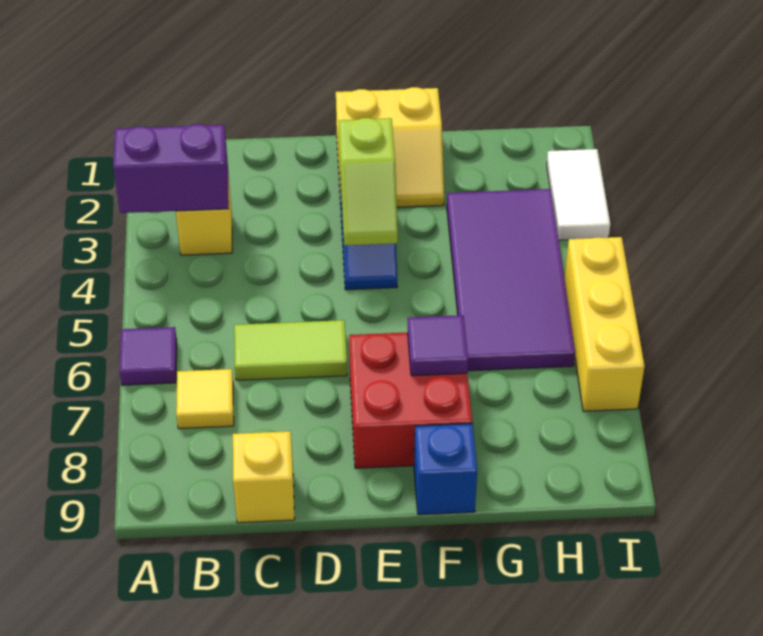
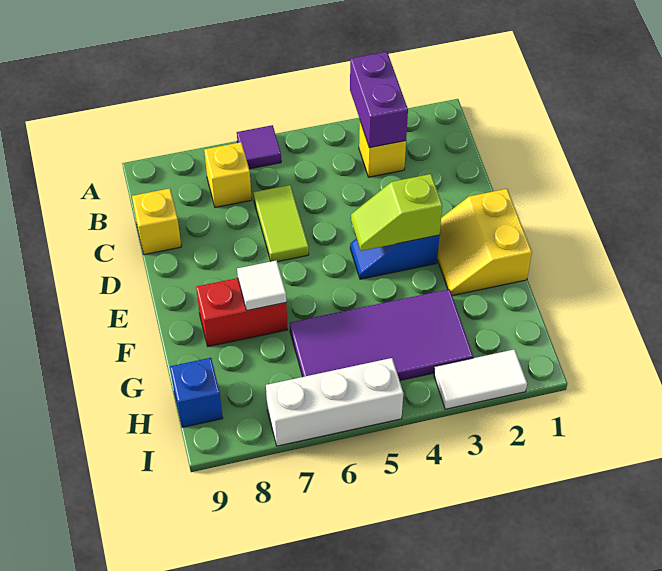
yellow 1x1 tile [176,369,234,429] -> yellow 1x1 brick [204,142,252,207]
red 2x2 brick [349,332,472,468] -> red 1x2 brick [196,278,288,347]
purple 1x1 tile [408,315,468,376] -> white 1x1 tile [237,260,286,310]
blue 1x1 brick [414,424,477,515] -> blue 1x1 brick moved to [170,358,223,427]
yellow 1x3 brick [564,237,645,411] -> white 1x3 brick [266,358,403,446]

